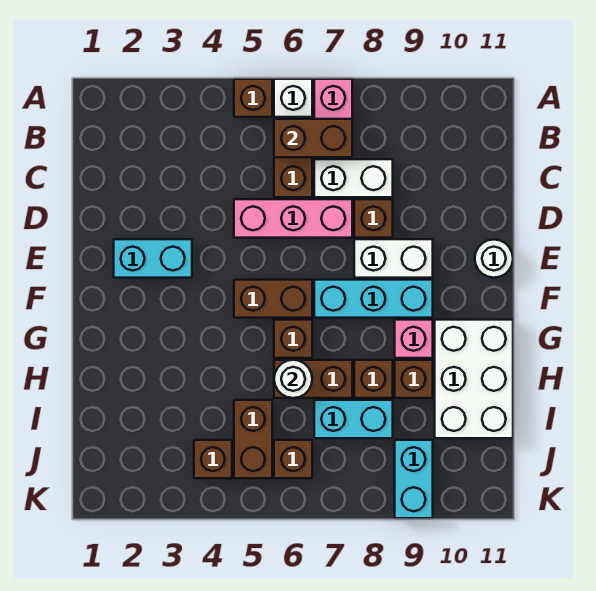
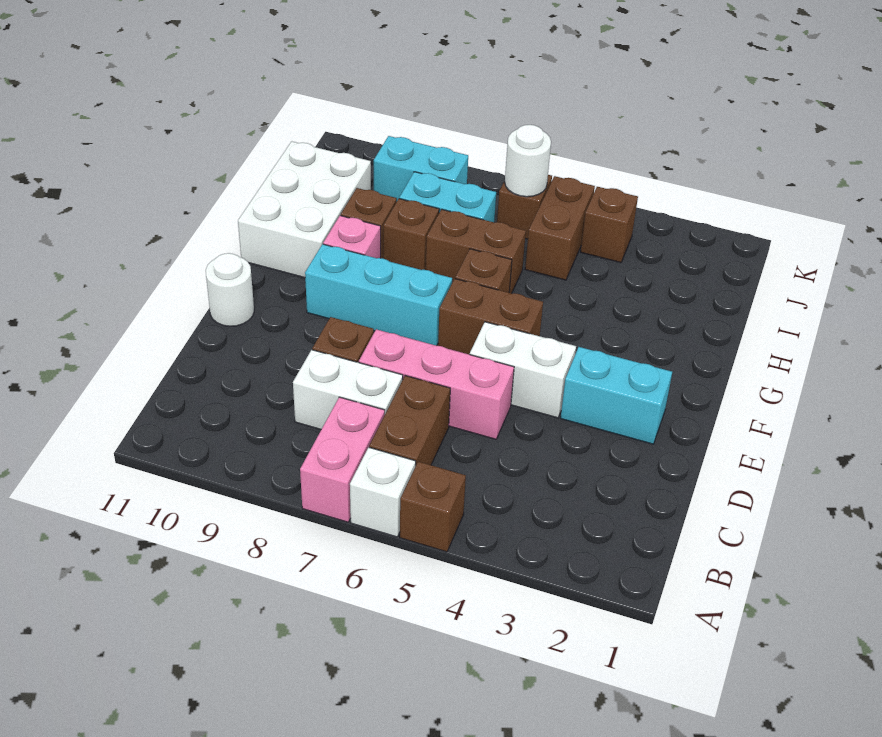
brown 1x2 brick [274,119,352,157] -> none
white 1x2 brick [354,239,433,278] -> white 1x2 brick moved to [470,322,576,418]
white 1x1 round brick [274,360,312,398] -> white 1x1 round brick moved to [505,125,551,197]
cyan 1x2 brick [395,440,433,518] -> cyan 1x2 brick turned to [374,136,468,201]

